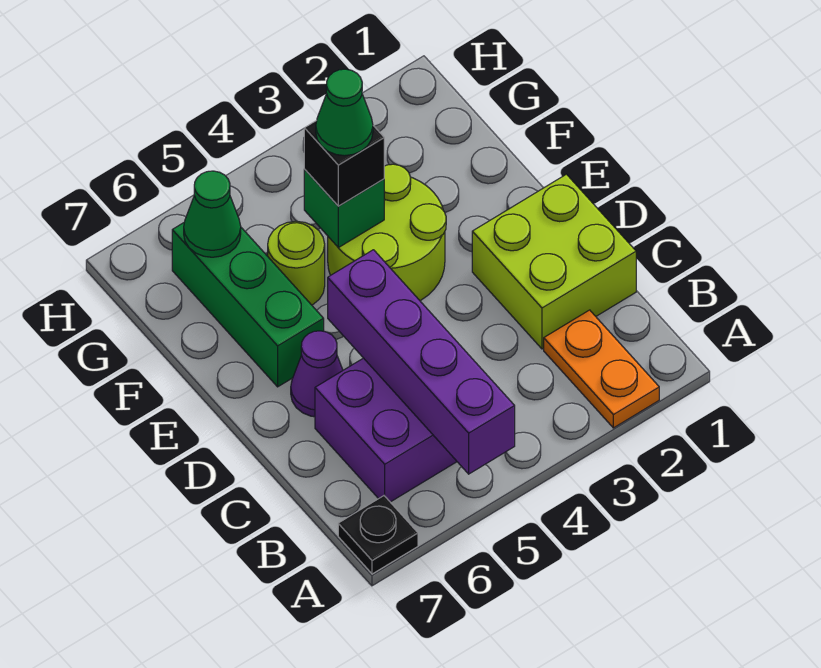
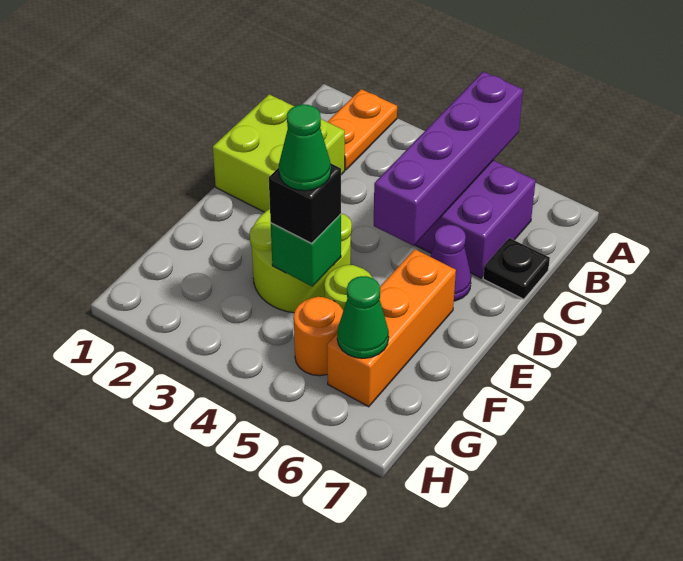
black 1x1 plate [338,496,418,574] -> black 1x1 plate moved to [483,238,550,299]
green 1x3 brick [172,223,324,387] -> orange 1x3 brick [327,249,456,407]
none -> orange 1x1 round brick [294,297,343,376]

